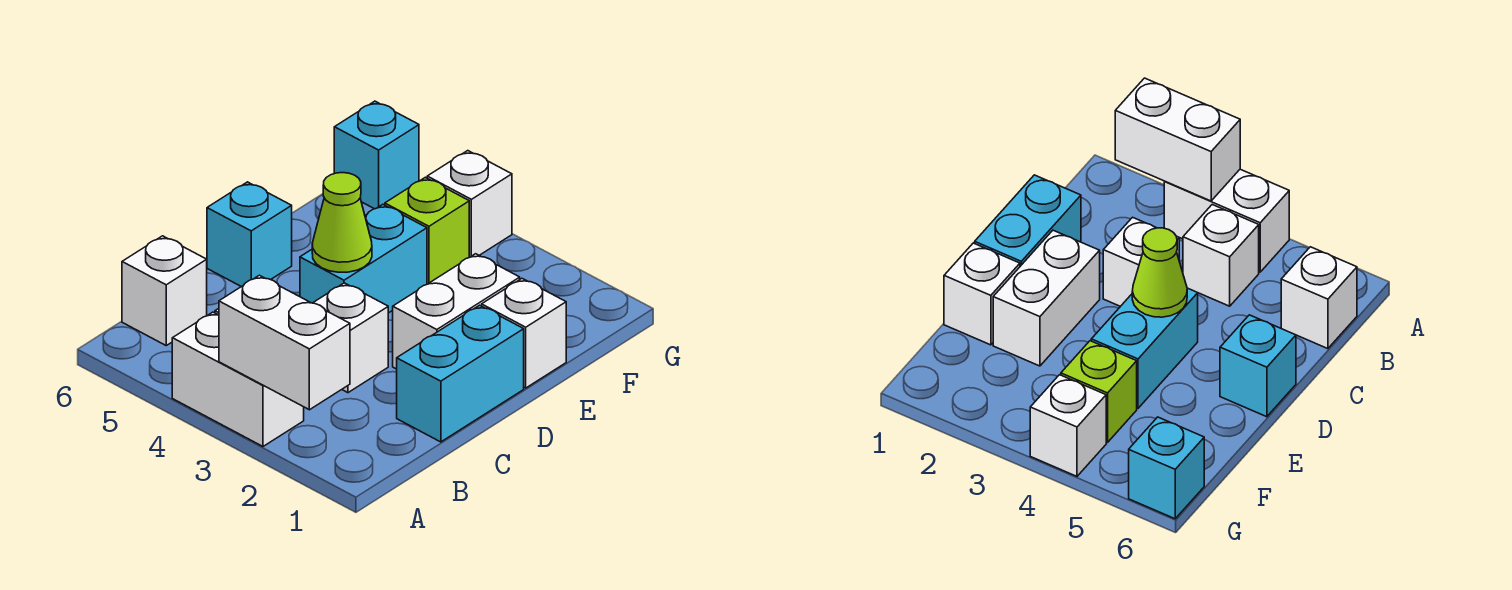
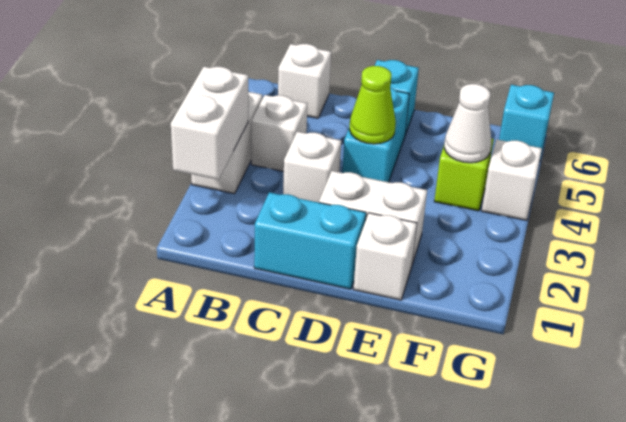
cyan 1x2 brick [300,204,427,313] -> cyan 1x2 brick turned to [342,87,409,182]
none -> white 1x1 cone [444,84,491,163]

